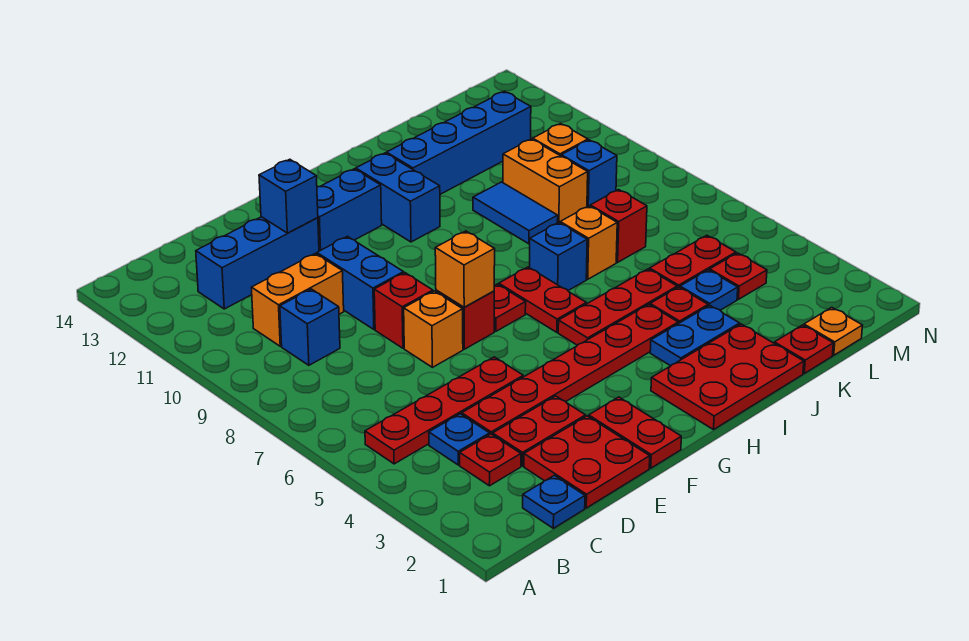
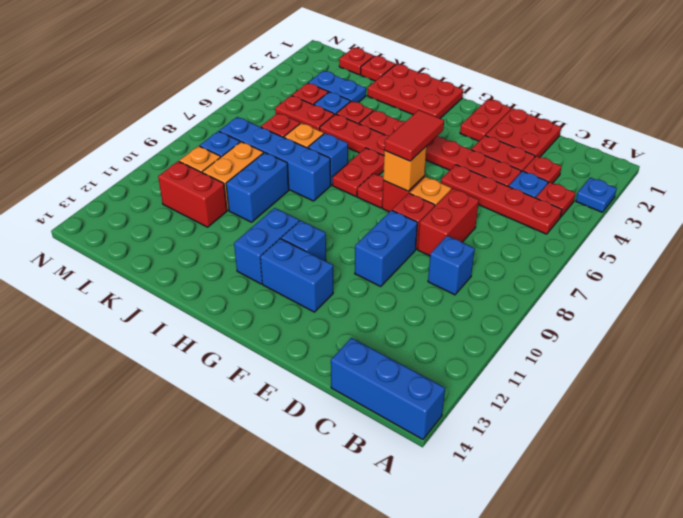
none -> red 1x1 plate [536,182,576,217]
blue 1x1 plate [523,475,585,528] -> blue 1x1 plate moved to [576,178,617,212]
orange 1x2 brick [251,253,344,346] -> none
blue 1x3 brick [196,217,319,309] -> blue 1x3 brick moved to [331,338,445,440]
none -> red 1x2 brick [418,188,479,256]
blue 1x1 brick [259,159,318,233] -> blue 1x1 brick moved to [281,220,326,261]
none -> red 1x2 tile [384,110,444,161]
blue 1x2 plate [650,305,740,366] -> blue 1x2 plate moved to [308,71,366,102]
blue 1x4 brick [387,91,531,194] -> blue 1x4 brick moved to [219,117,331,201]
blue 1x2 tile [473,182,558,244] -> blue 1x2 brick [226,152,289,222]
none -> red 1x2 brick [158,161,227,227]
orange 1x1 plate [804,307,862,355] -> red 1x1 plate [339,48,374,75]

